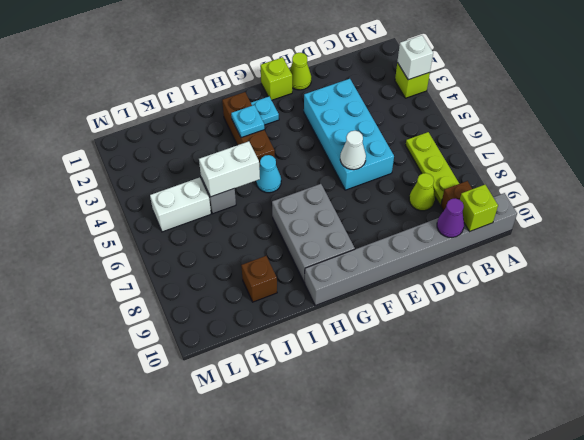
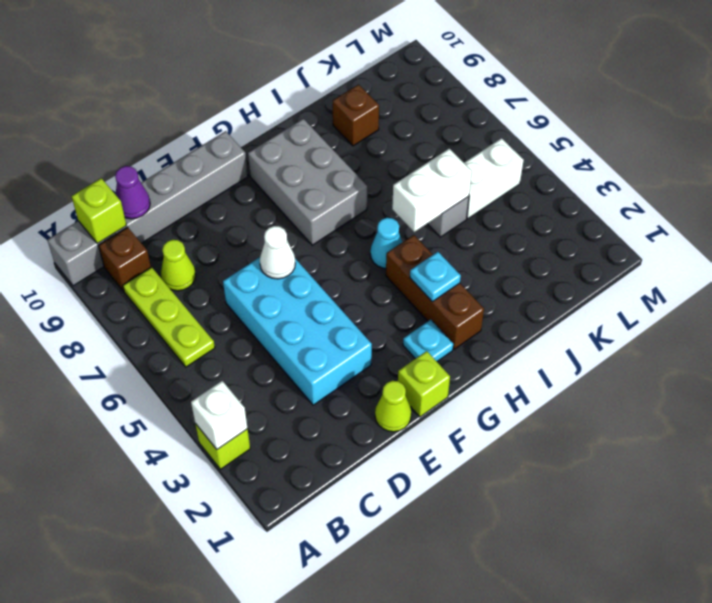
grey 1x8 brick [305,193,517,305] -> grey 1x6 brick [48,131,248,286]

